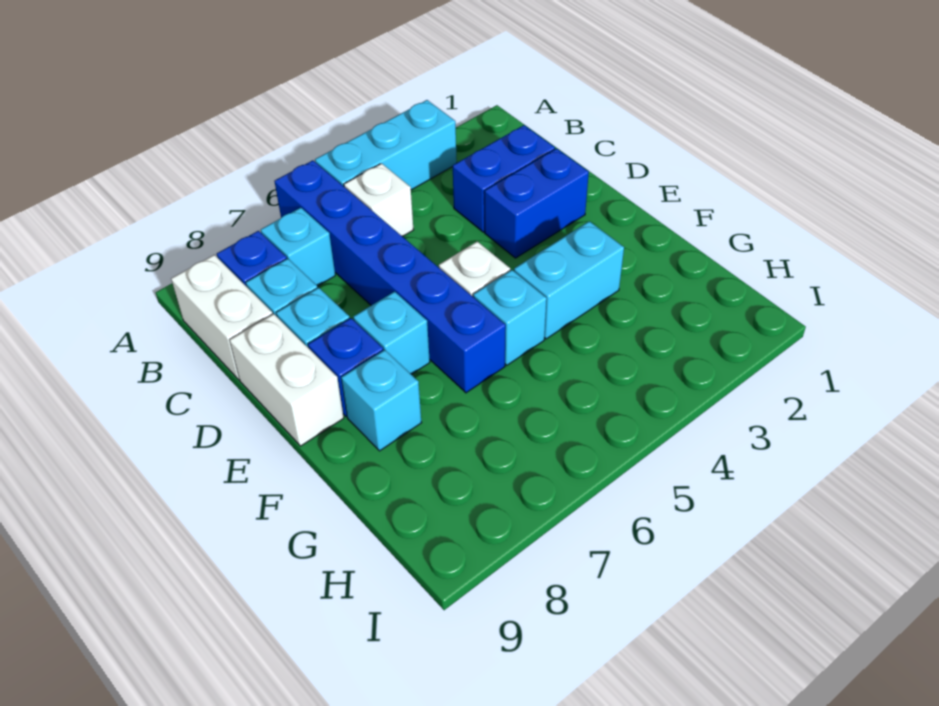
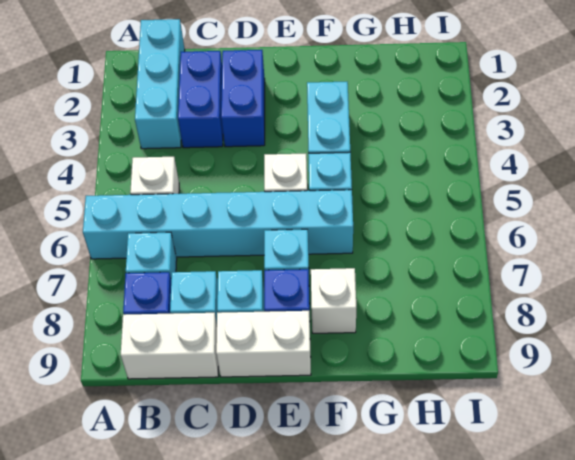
cyan 1x3 brick [315,100,457,190] -> cyan 1x3 brick moved to [135,19,185,149]
blue 1x6 brick [274,160,506,393] -> cyan 1x6 brick [83,190,353,259]
cyan 1x1 brick [341,350,422,451] -> white 1x1 brick [311,268,356,333]

